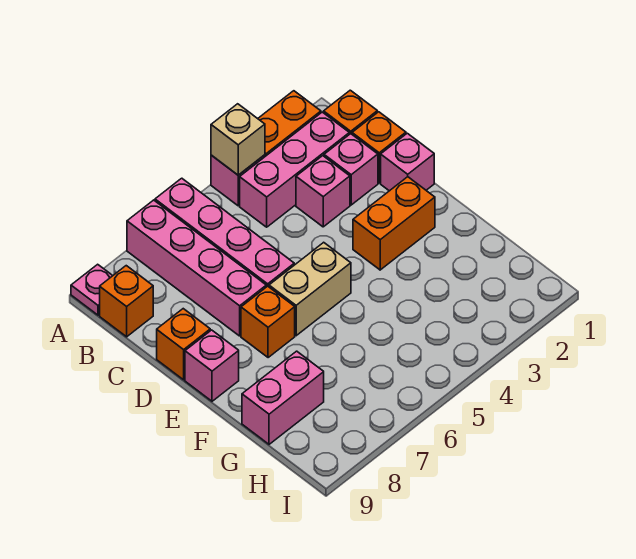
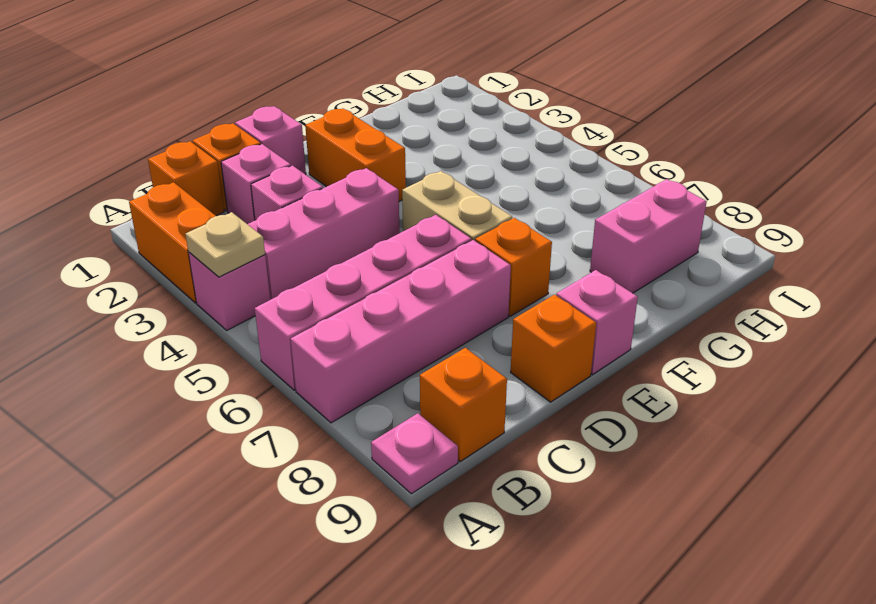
tan 1x1 brick [211,104,265,175] -> tan 1x1 plate [186,212,265,277]
pink 1x3 brick [240,112,349,227] -> pink 1x3 brick turned to [248,168,400,300]
pink 1x2 brick [242,351,324,444] -> pink 1x2 brick turned to [590,179,707,293]

